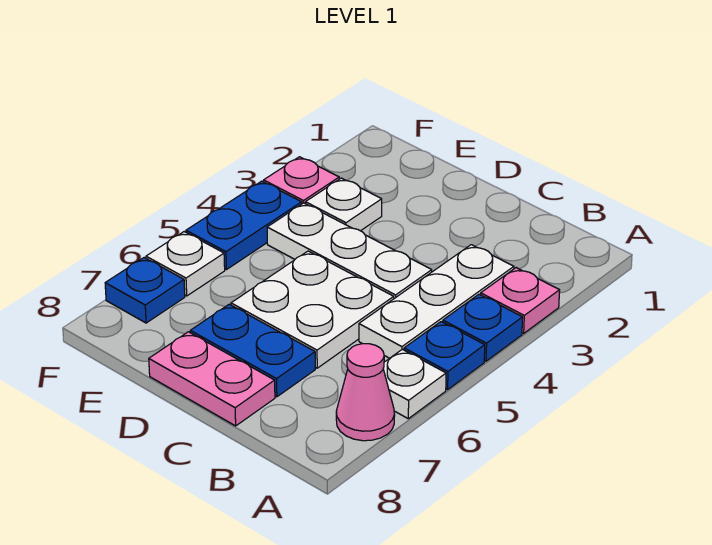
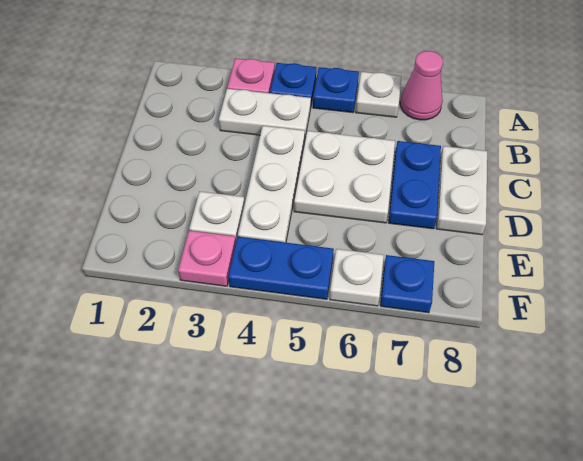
white 1x3 plate [359,245,514,358] -> white 1x2 plate [219,89,311,137]
pink 1x2 plate [149,332,275,426] -> white 1x2 plate [436,146,487,235]

